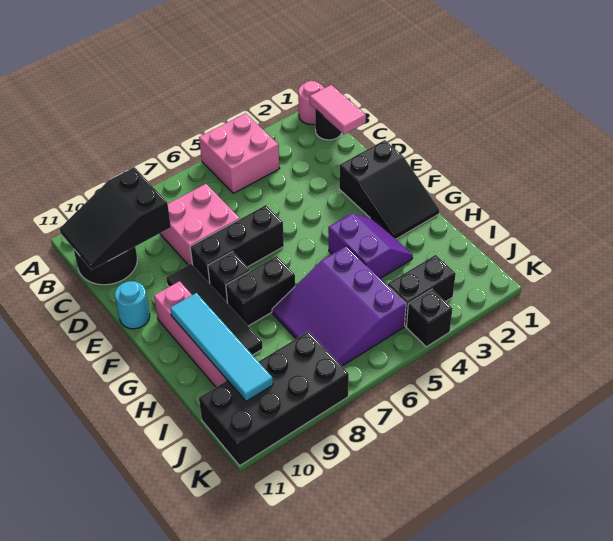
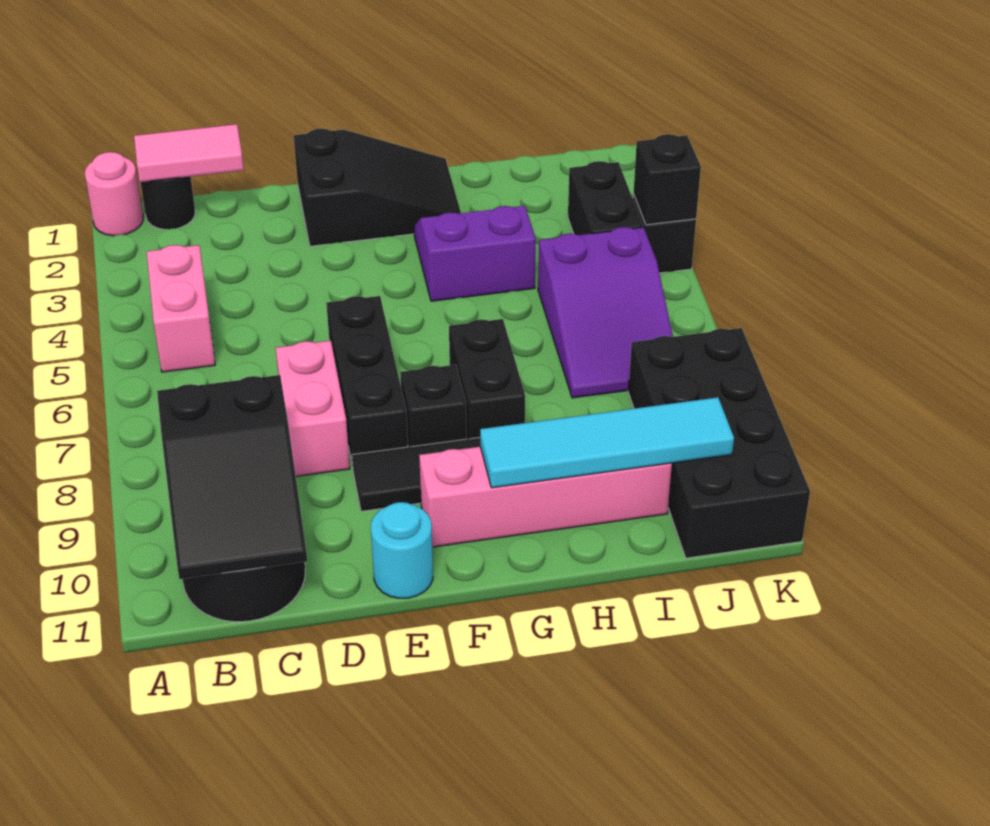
pink 2x2 brick [199,113,280,193] -> pink 1x2 brick [147,245,215,372]
pink 2x2 brick [160,184,240,265] -> pink 1x2 brick [276,341,350,476]
purple 3x3 slope [272,246,406,366] -> purple 2x3 slope [538,227,673,398]
none -> black 1x1 brick [633,134,701,225]

